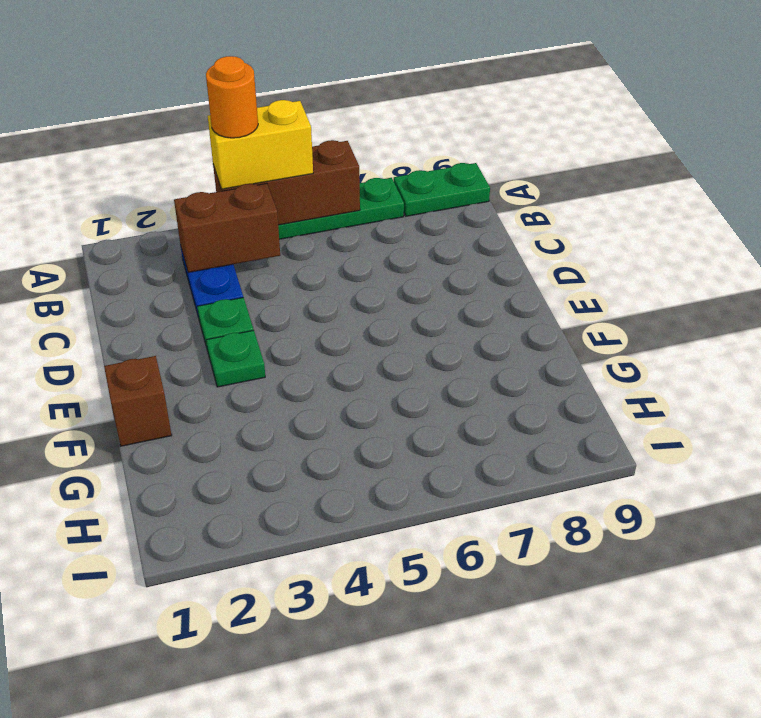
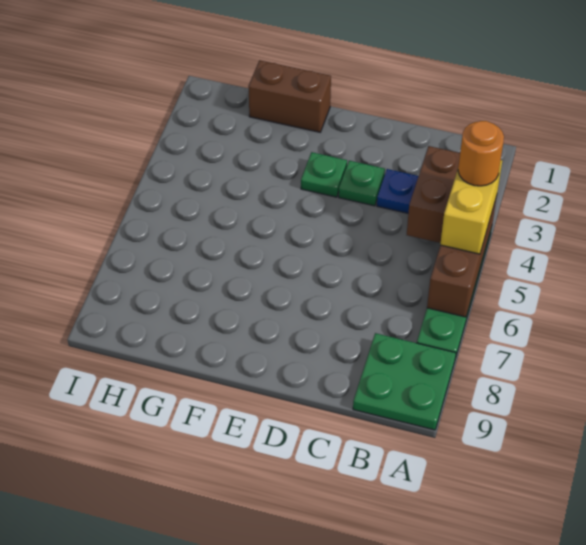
green 1x2 plate [394,163,490,216] -> green 2x2 plate [353,333,456,430]
brown 1x1 brick [104,356,172,446] -> brown 1x2 brick [248,60,331,132]

